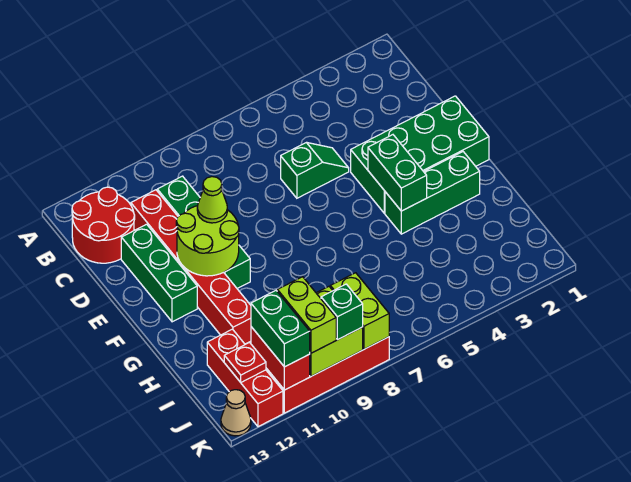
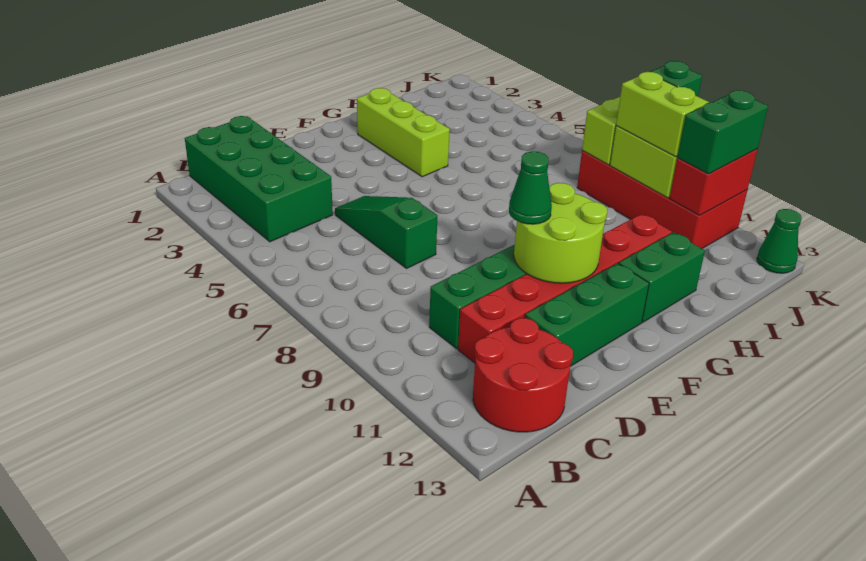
green 1x2 slope [281,143,349,198] -> green 1x3 slope [335,196,437,268]
green 2x4 brick [351,96,489,213] -> green 2x4 brick moved to [185,116,333,242]
lime 1x1 cone [197,177,227,223] -> green 1x1 cone [509,151,552,224]
green 1x2 brick [368,135,427,211] -> green 1x2 brick moved to [619,232,705,322]
green 1x3 brick [385,152,480,234] -> lime 1x3 brick [357,88,450,177]
red 1x3 brick [207,329,283,427] -> none
lime 1x2 brick [277,277,336,353] -> lime 1x2 brick turned to [616,72,709,157]
red 1x1 plate [224,343,266,382] -> none
tan 1x1 cone [221,390,251,436] -> green 1x1 cone [757,209,802,273]

